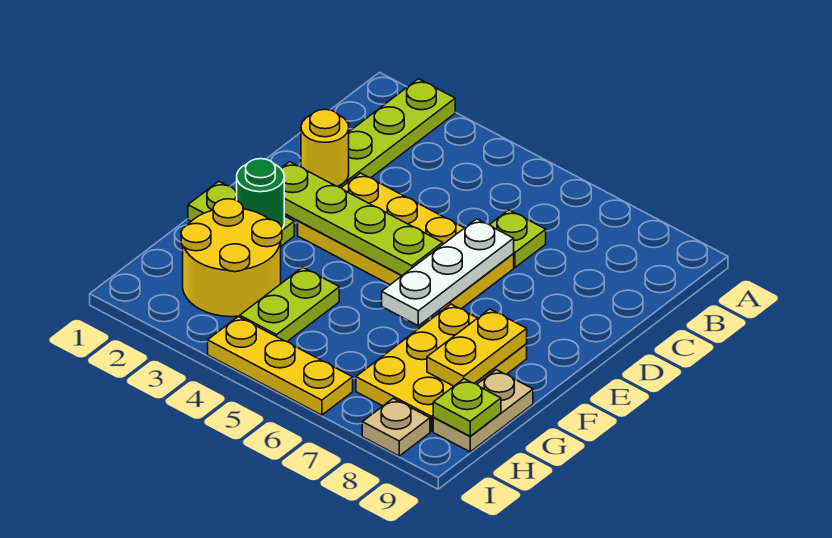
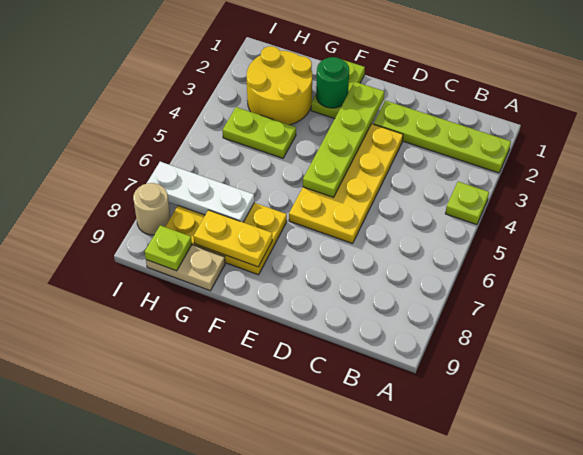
lime 1x1 plate [490,210,546,267] -> lime 1x1 plate moved to [445,182,489,225]
yellow 1x1 round brick [301,109,349,186] -> none
white 1x3 plate [382,219,514,326] -> white 1x3 plate moved to [146,162,254,222]
yellow 1x3 plate [208,316,353,415] -> none
tan 1x1 plate [362,398,430,456] -> tan 1x1 round brick [133,183,170,235]

